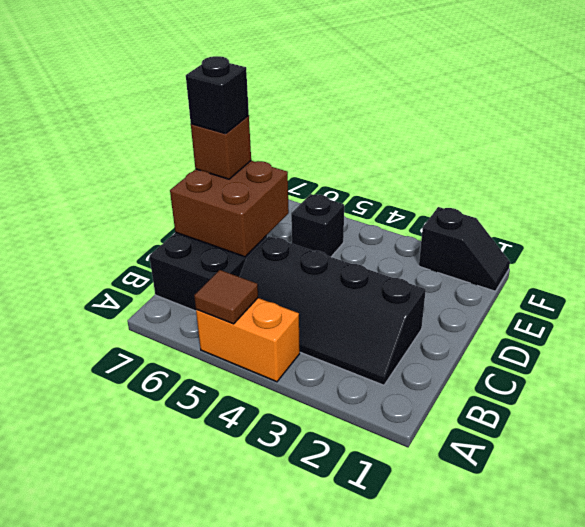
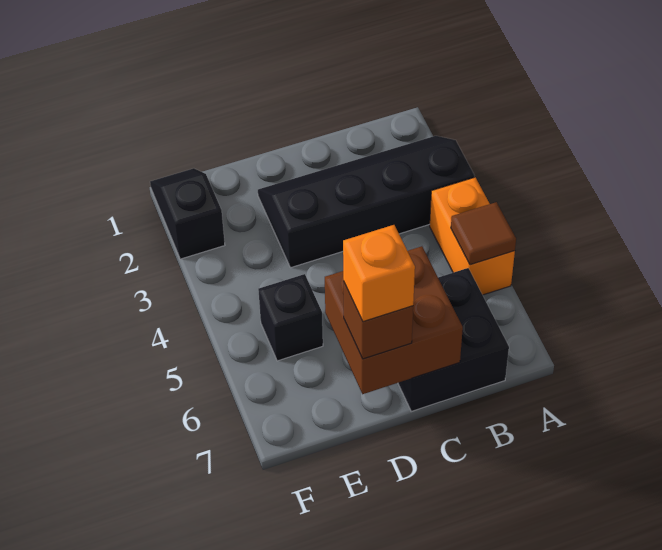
black 2x4 slope [240,236,426,385] -> black 2x4 slope turned to [258,136,474,268]
black 1x1 brick [186,56,249,134] -> orange 1x1 brick [343,225,415,322]

